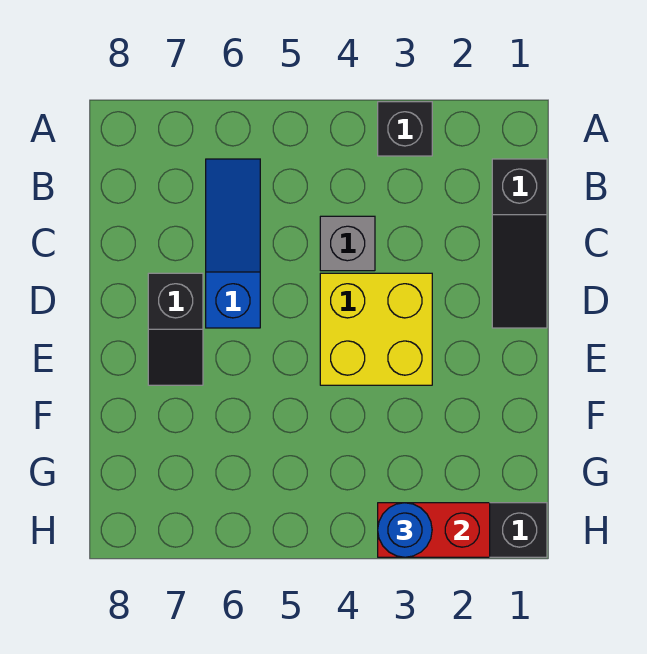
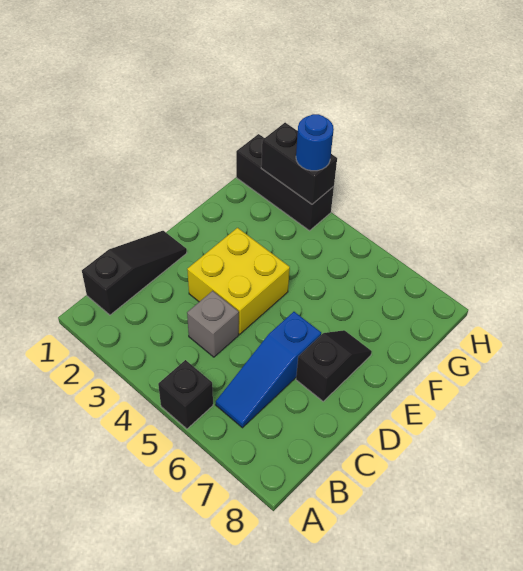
black 1x1 brick [378,102,432,156] -> black 1x1 brick moved to [158,360,213,429]
red 1x2 brick [378,503,490,557] -> black 1x2 brick [261,123,337,204]

